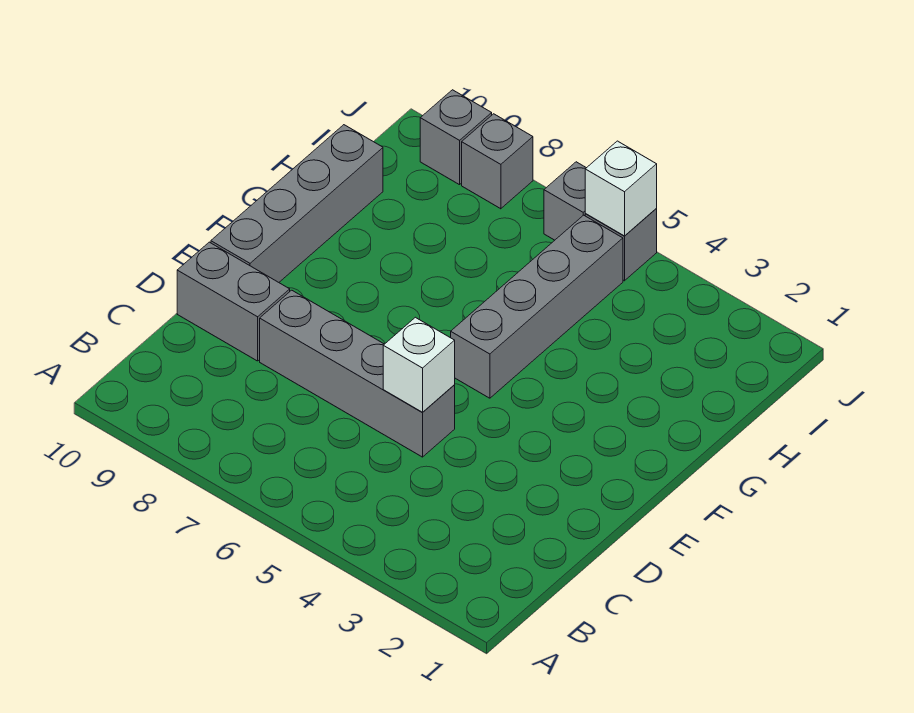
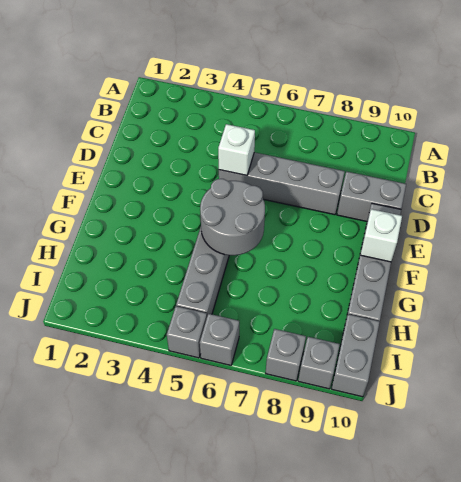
none -> grey 2x2 round brick [200,179,265,255]
none -> grey 1x2 brick [331,314,380,397]
white 1x1 brick [585,141,657,236] -> white 1x1 brick moved to [361,209,402,262]

